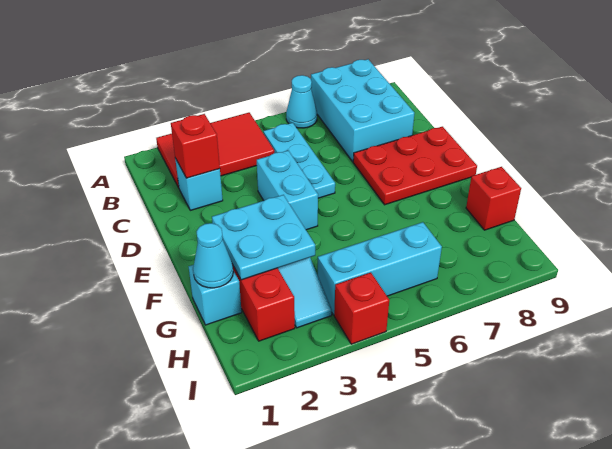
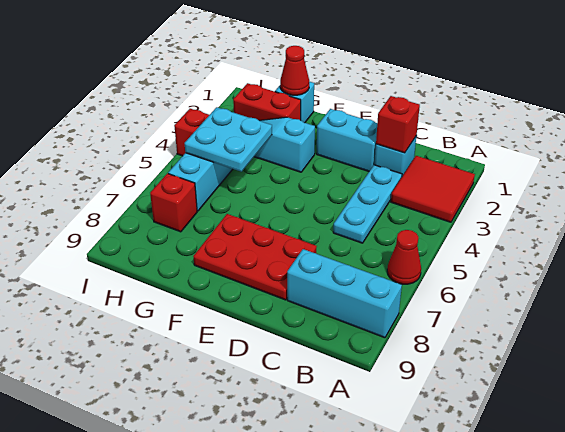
red 2x3 tile [156,113,274,188] -> red 2x2 tile [391,156,475,222]
cyan 1x1 cone [286,75,317,128] -> red 1x1 cone [387,230,421,284]
cyan 2x3 brick [311,59,414,162] -> cyan 1x3 brick [287,249,402,338]
cyan 1x3 plate [263,123,335,198] -> cyan 1x3 plate turned to [333,165,402,243]
cyan 1x2 brick [257,151,318,230] -> cyan 1x2 brick moved to [317,109,377,171]
red 2x3 plate [353,127,477,205] -> red 2x3 plate turned to [193,214,317,300]
cyan 2x2 plate [212,195,315,280] -> cyan 2x2 plate moved to [185,107,272,172]
cyan 1x1 cone [193,223,233,288] -> red 1x1 cone [280,46,309,95]
red 1x1 brick [466,167,521,230] -> red 1x1 brick moved to [150,173,197,232]

